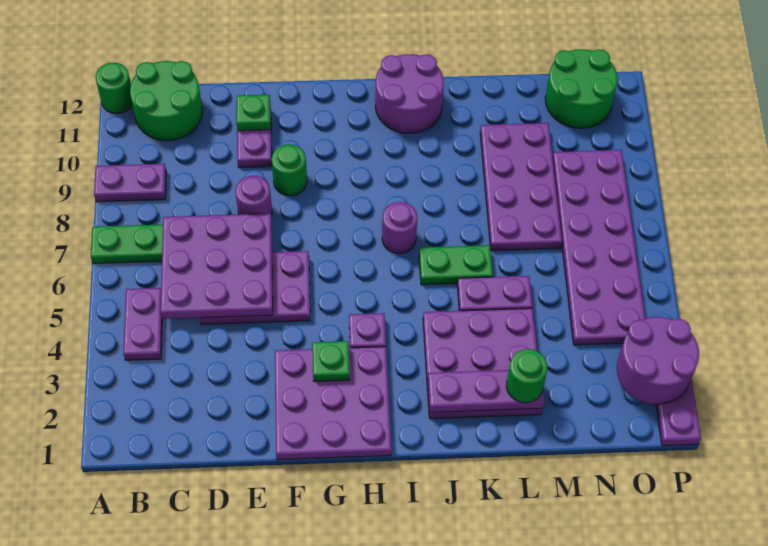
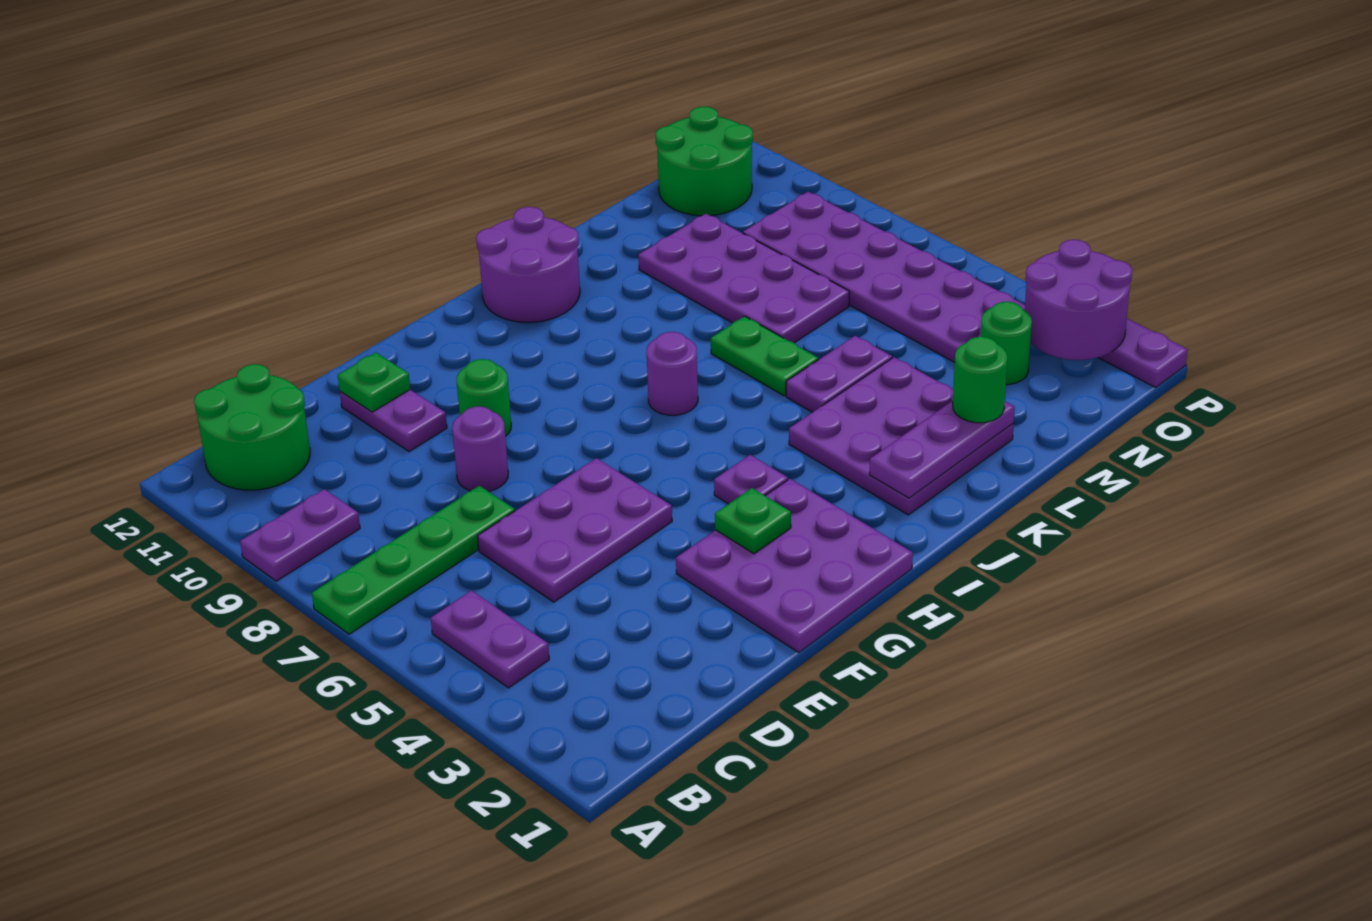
green 1x1 round brick [95,63,132,113] -> green 1x1 round brick moved to [981,302,1032,385]
purple 3x3 plate [161,214,273,319] -> none
green 1x2 plate [419,245,493,285] -> green 1x2 plate turned to [711,316,818,396]

